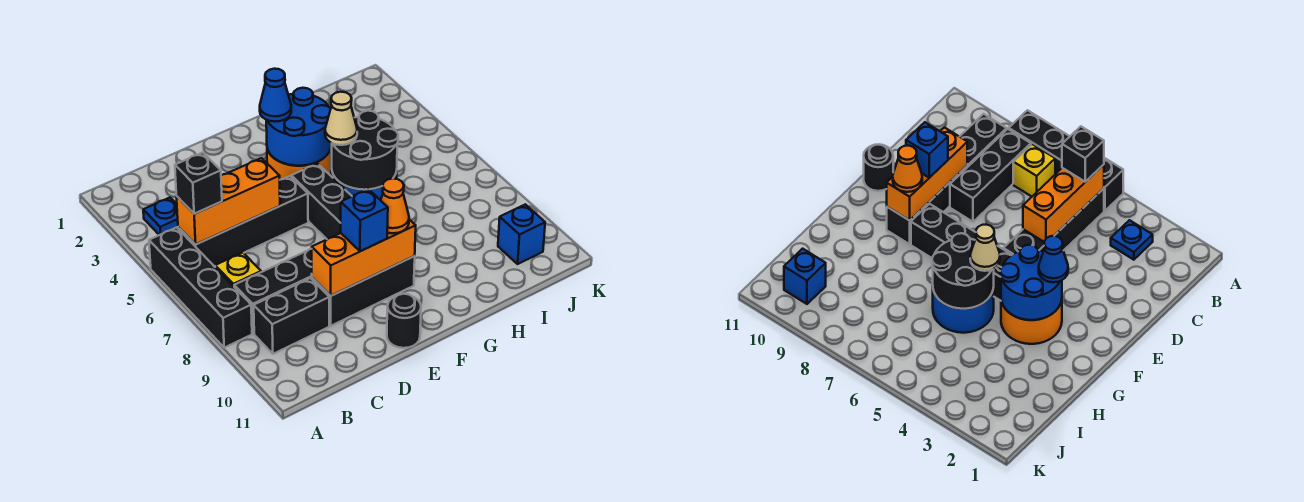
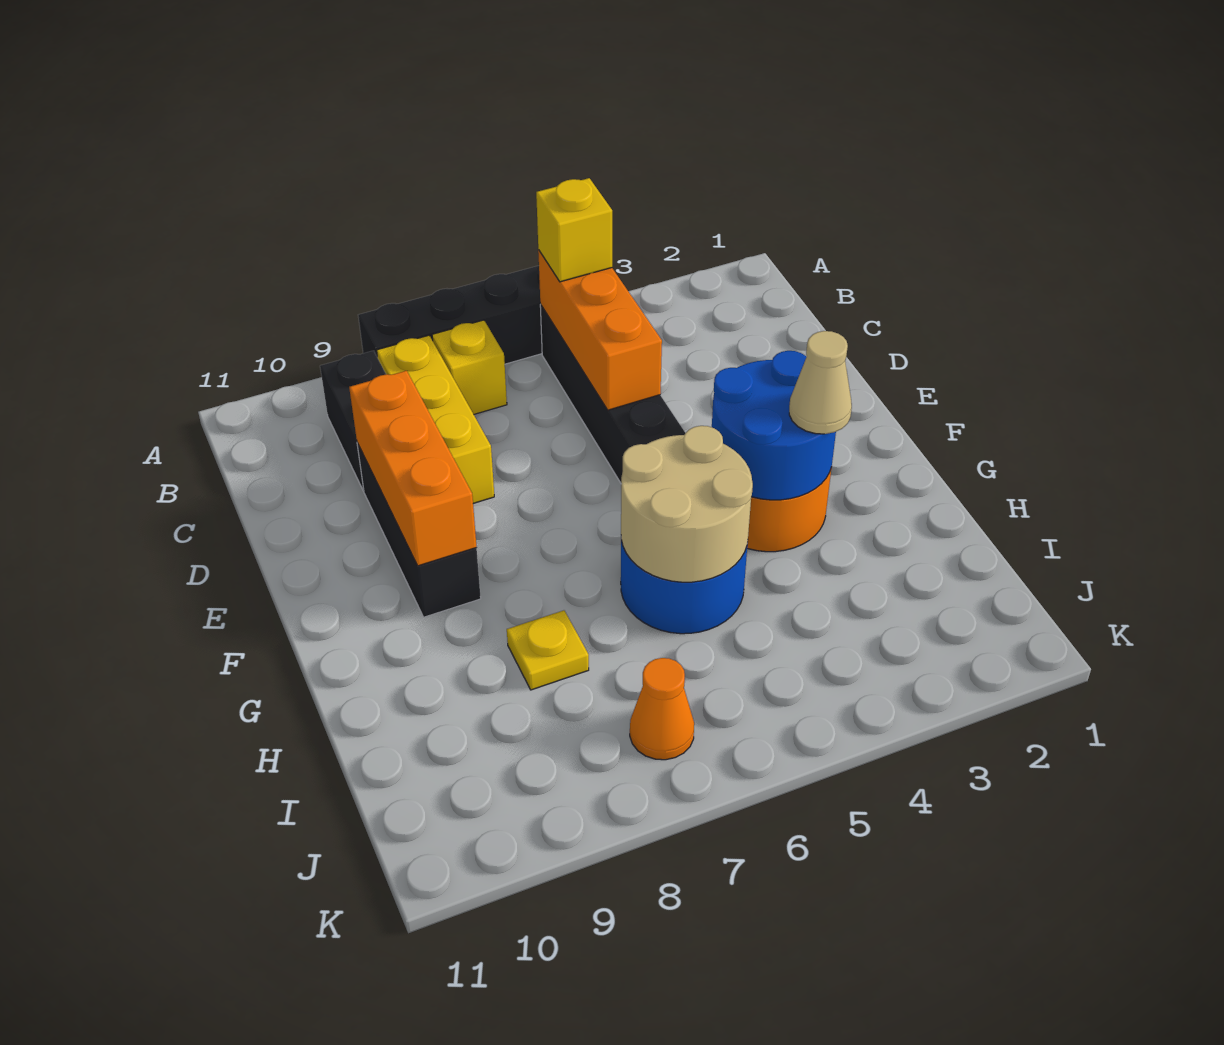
blue 1x1 plate [143,198,178,235] -> none
black 1x1 brick [175,153,222,214] -> yellow 1x1 brick [536,178,612,282]
black 1x3 brick [234,249,312,334] -> yellow 1x3 brick [377,335,494,503]
blue 1x1 brick [341,189,388,251] -> none
black 1x1 round brick [387,294,421,348] -> none
blue 1x1 cone [260,69,291,122] -> none
black 1x4 brick [291,164,352,239] -> none
orange 1x1 cone [381,179,409,233] -> orange 1x1 cone moved to [630,658,694,760]
black 2x2 round brick [331,111,398,190] -> tan 2x2 round brick [621,426,753,582]
tan 1x1 cone [325,92,357,145] -> tan 1x1 cone moved to [789,331,852,434]
none -> yellow 1x1 plate [507,610,589,690]
blue 1x1 brick [498,204,545,264] -> none

